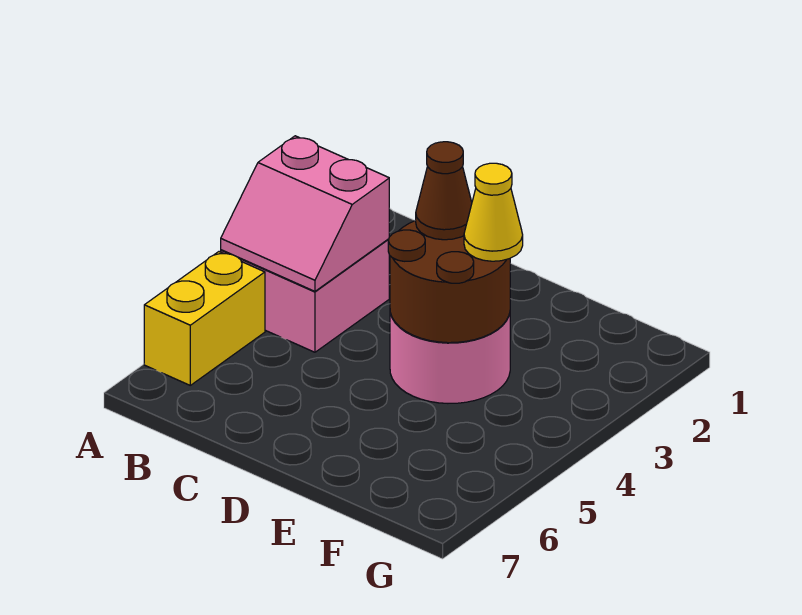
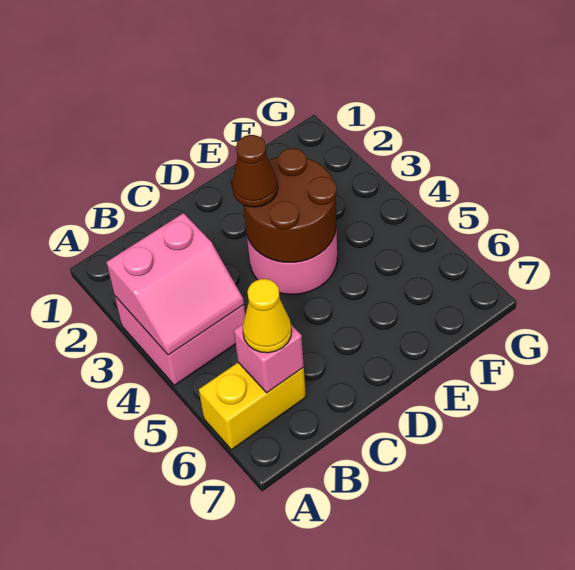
yellow 1x2 brick [144,252,265,385] -> yellow 1x2 brick turned to [199,363,306,450]
none -> pink 1x1 brick [234,324,304,393]
yellow 1x1 cone [464,163,523,261] -> yellow 1x1 cone moved to [243,279,292,353]

